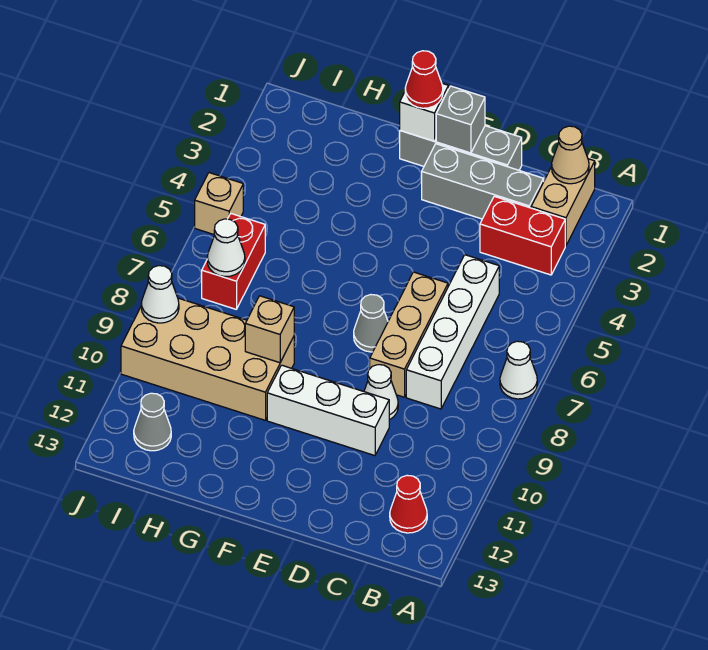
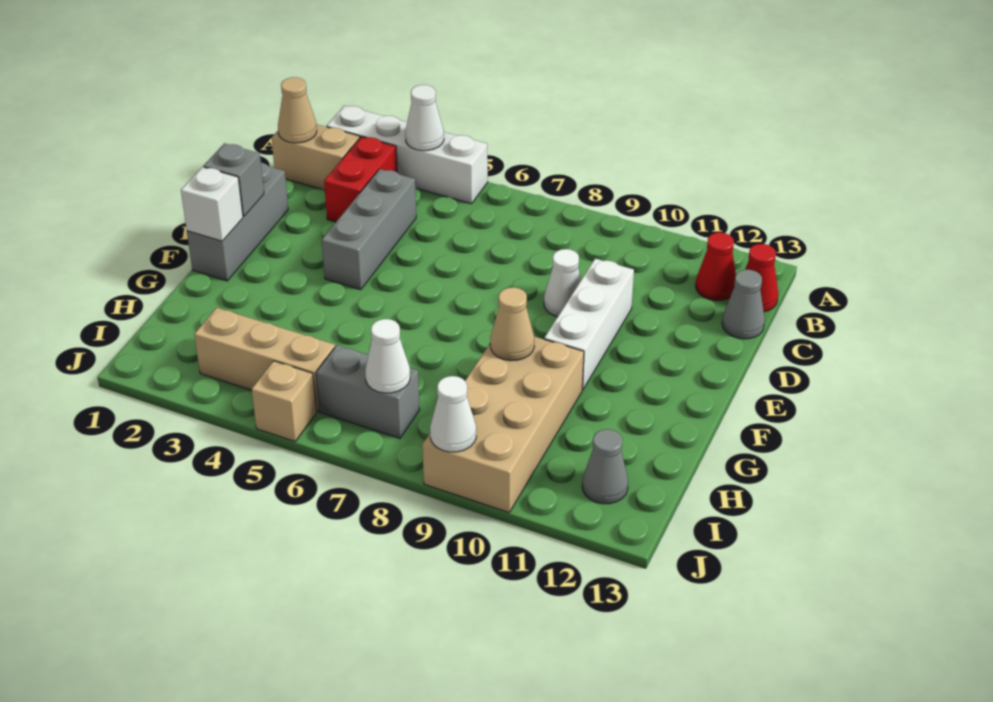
white 1x1 cone [500,341,537,399] -> white 1x1 cone moved to [405,85,444,151]
grey 1x3 brick [422,144,544,219] -> grey 1x3 brick moved to [322,169,416,290]
white 1x4 brick [406,255,499,409] -> white 1x4 brick moved to [327,105,488,204]
tan 1x3 brick [370,272,448,397] -> tan 1x3 brick moved to [194,308,335,411]
grey 1x1 cone [354,295,388,352] -> grey 1x1 cone moved to [722,270,765,339]
red 1x1 cone [405,51,443,108] -> red 1x1 cone moved to [745,244,778,312]
tan 1x1 brick [245,296,294,363] -> tan 1x1 cone [490,287,534,361]
red 1x2 brick [202,214,265,309] -> grey 1x2 brick [316,345,420,438]

